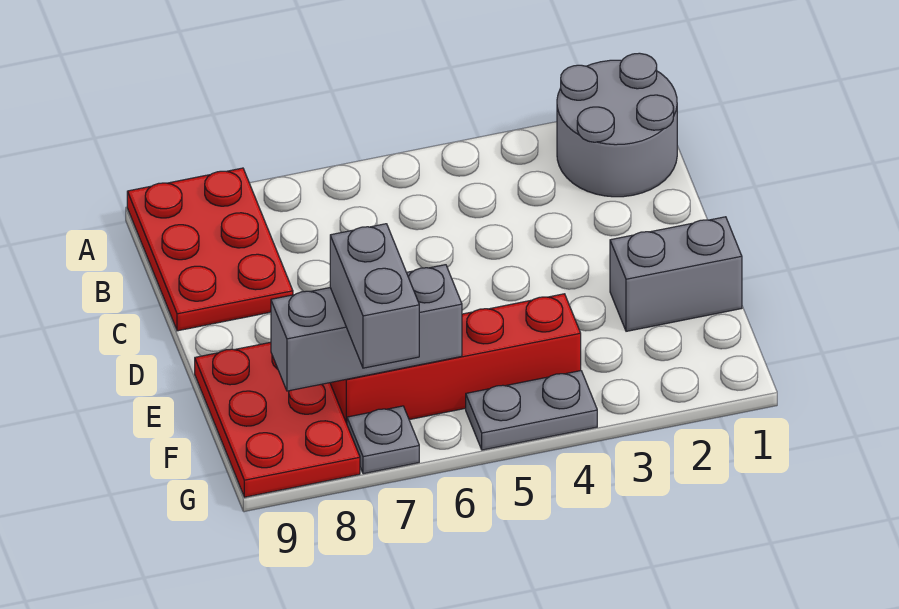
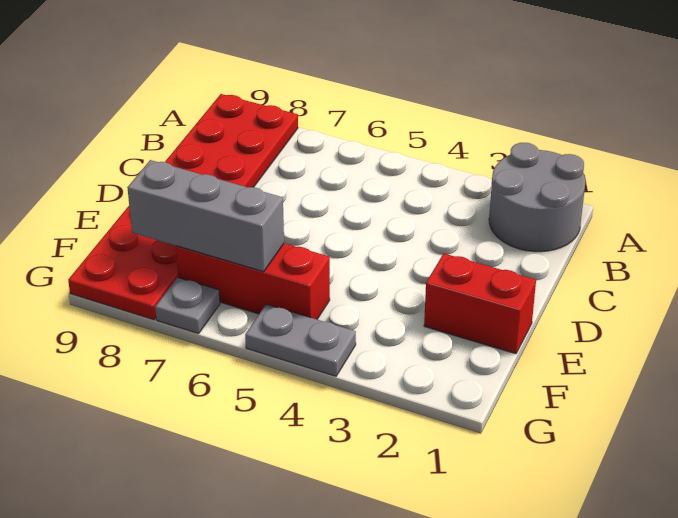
grey 1x2 brick [610,217,742,331] -> red 1x2 brick [424,254,536,354]
red 1x4 brick [330,294,581,423] -> red 1x3 brick [176,243,330,319]
grey 1x2 brick [330,224,419,368] -> none

